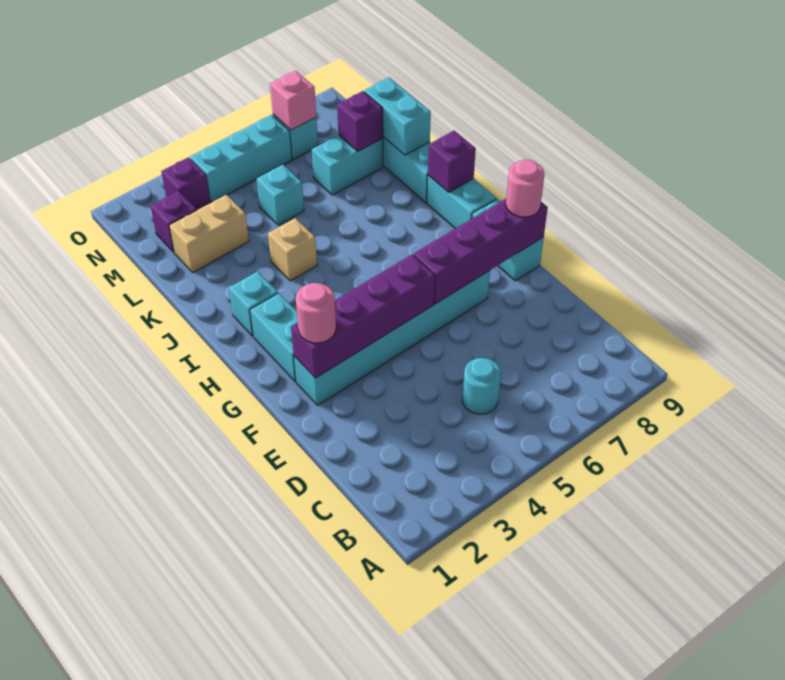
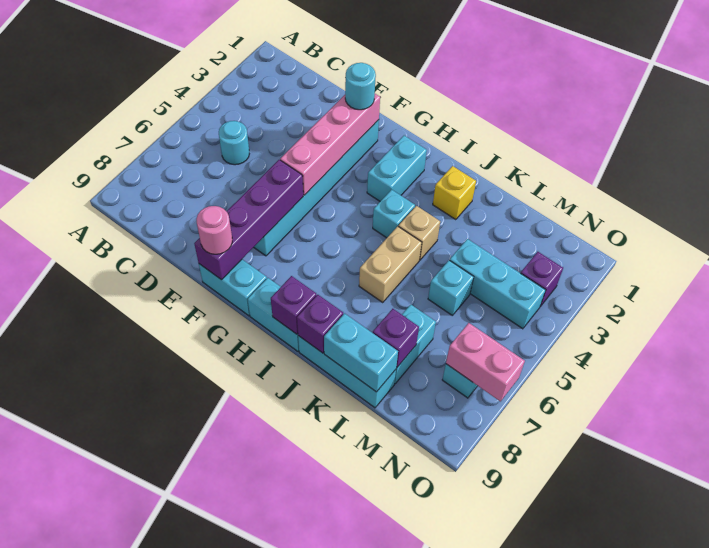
purple 1x4 brick [291,255,435,378] -> pink 1x4 brick [280,94,380,195]
pink 1x1 round brick [296,283,336,343] -> cyan 1x1 round brick [345,63,376,110]
cyan 1x2 brick [250,293,298,382] -> cyan 1x2 brick turned to [367,136,427,201]
cyan 1x1 brick [229,272,278,336] -> cyan 1x1 brick moved to [373,190,415,238]
none -> yellow 1x1 brick [433,166,476,220]
tan 1x2 brick [169,195,249,272] -> tan 1x2 brick moved to [359,226,422,302]
purple 1x1 brick [150,191,197,252] -> purple 1x1 brick moved to [297,295,343,353]
cyan 1x3 brick [190,115,292,202] -> cyan 1x3 brick turned to [450,239,546,329]
pink 1x1 brick [270,71,316,130] -> pink 1x2 brick [446,323,525,401]

